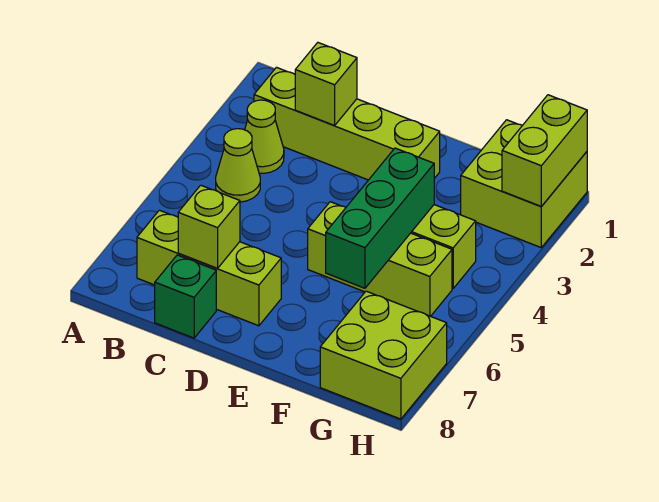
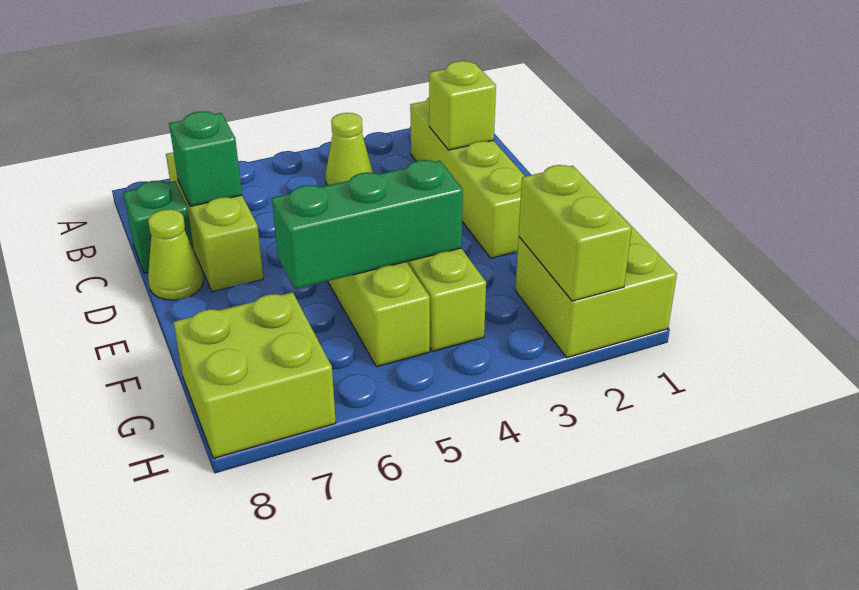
lime 1x1 cone [245,100,284,173] -> lime 1x1 cone moved to [148,209,203,300]
lime 1x1 brick [178,185,240,268] -> green 1x1 brick [169,111,242,206]
lime 1x2 brick [502,95,587,206] -> lime 1x2 brick turned to [519,165,632,301]

